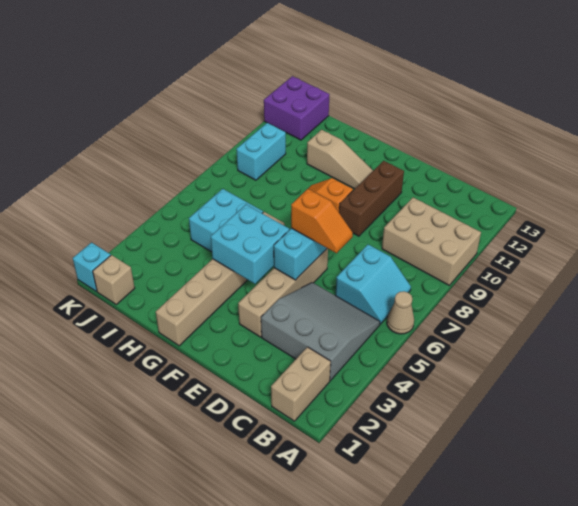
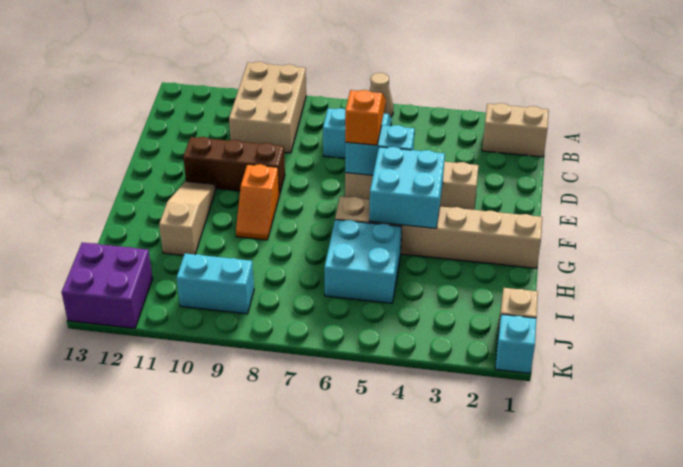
grey 3x3 slope [261,282,380,381] -> none

